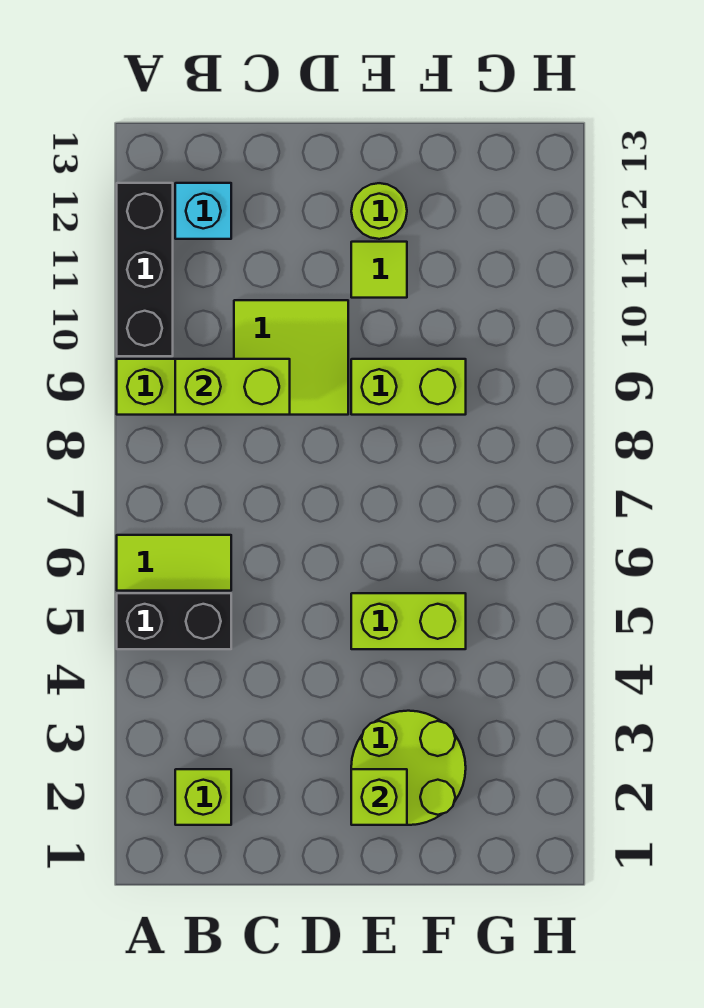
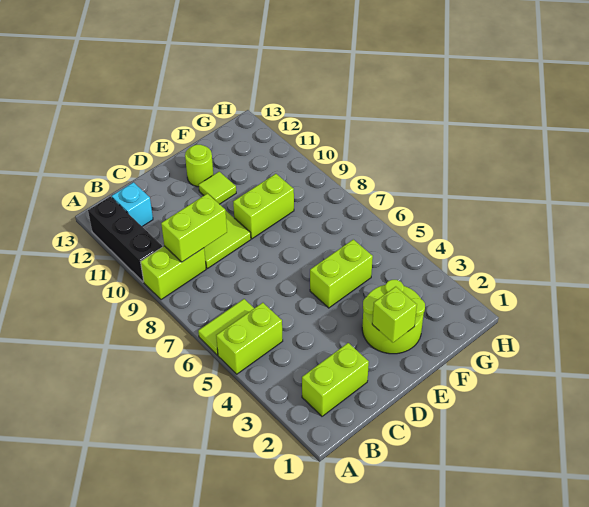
black 1x2 brick [117,593,231,649] -> lime 1x2 brick [216,303,283,374]
lime 1x1 brick [175,769,231,825] -> lime 1x2 brick [302,343,369,416]

